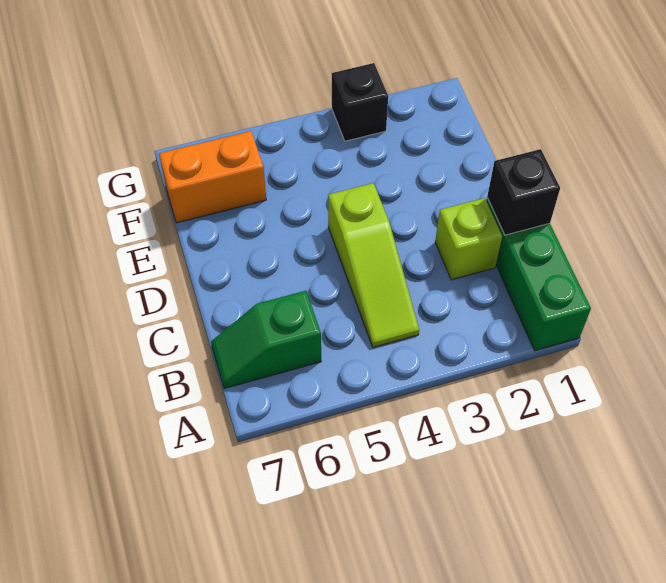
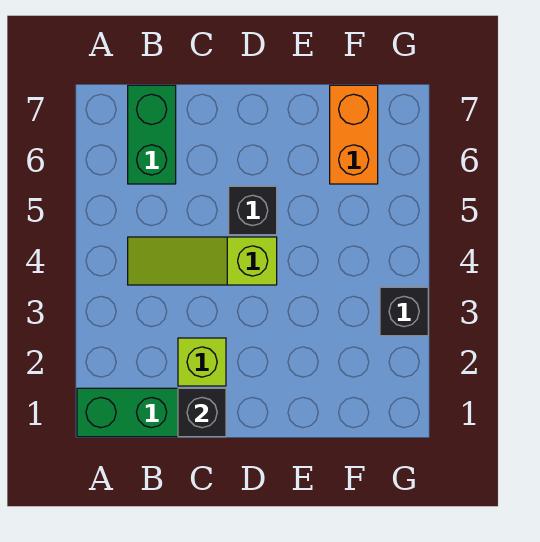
green 1x2 slope [211,291,321,389] -> green 1x2 brick [128,85,176,184]
none -> black 1x1 brick [229,186,277,235]

